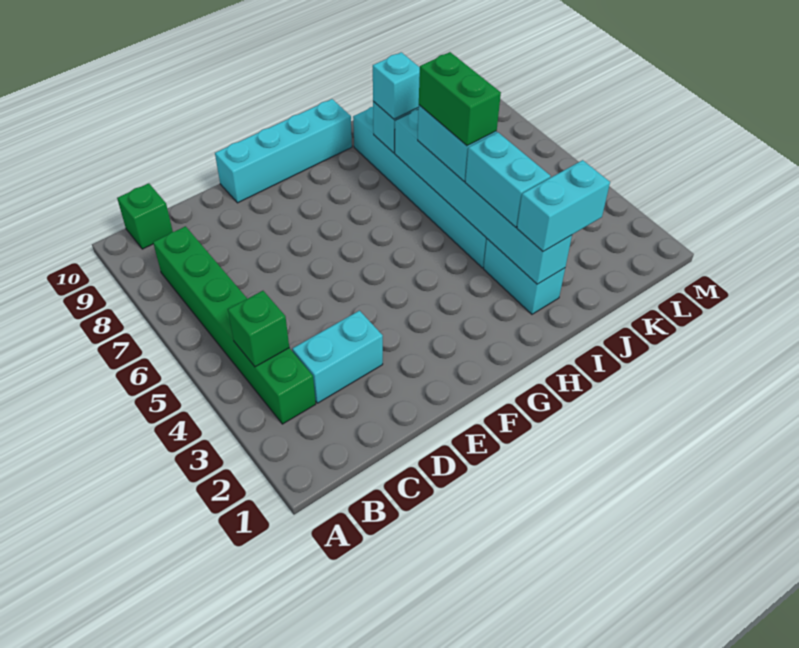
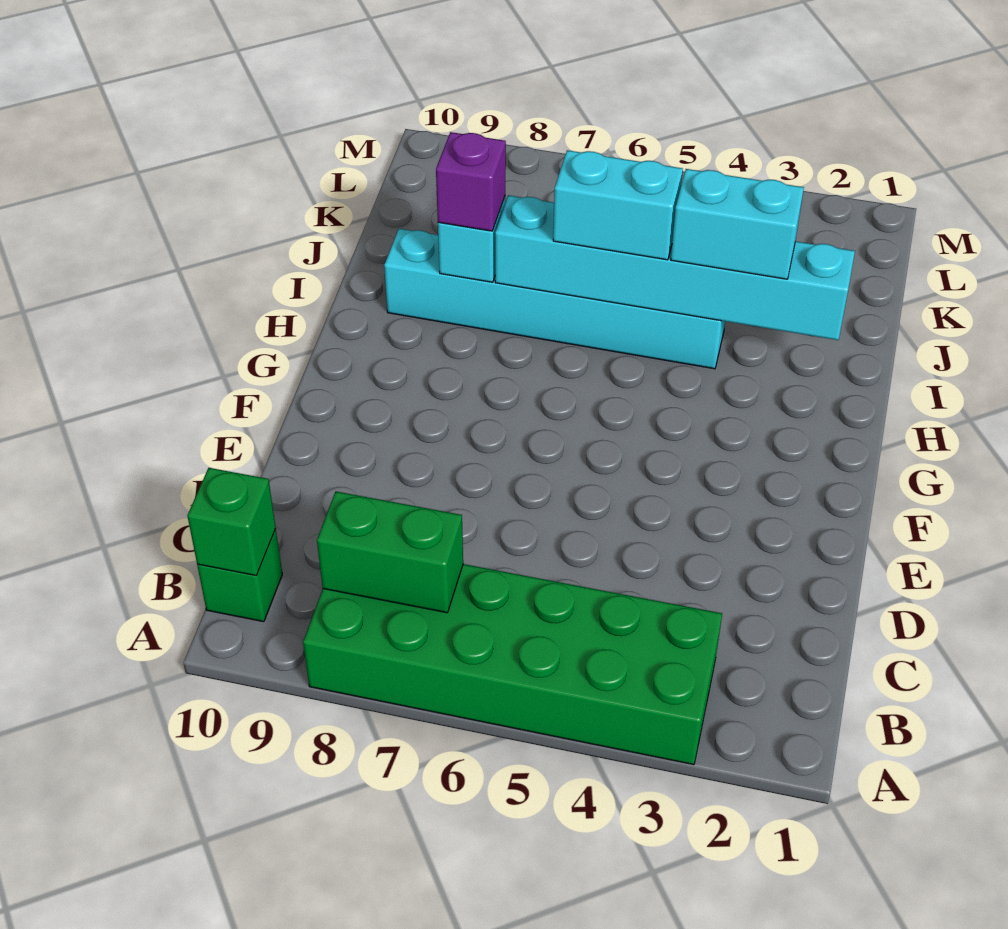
green 1x6 brick [153,226,316,424] -> green 2x6 brick [303,564,722,765]
green 1x1 brick [228,291,289,367] -> green 1x1 brick moved to [187,468,276,575]
cyan 1x2 brick [292,311,383,403] -> none
cyan 1x4 brick [215,99,352,203] -> none
cyan 1x2 brick [484,239,565,314] -> none
cyan 1x2 brick [517,160,610,252] -> none
green 1x2 brick [419,52,501,146] -> green 1x2 brick moved to [317,491,463,613]
cyan 1x1 brick [373,52,420,119] -> purple 1x1 brick [436,132,506,231]

